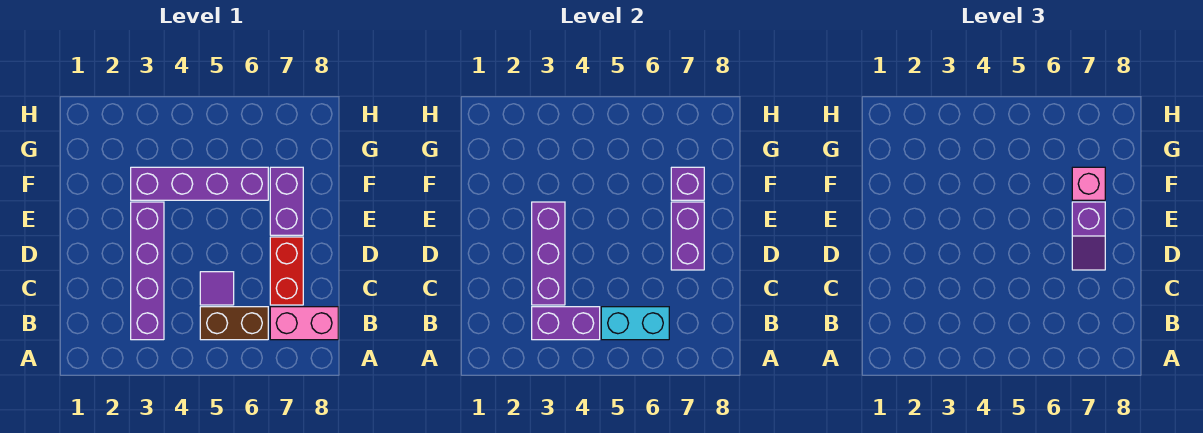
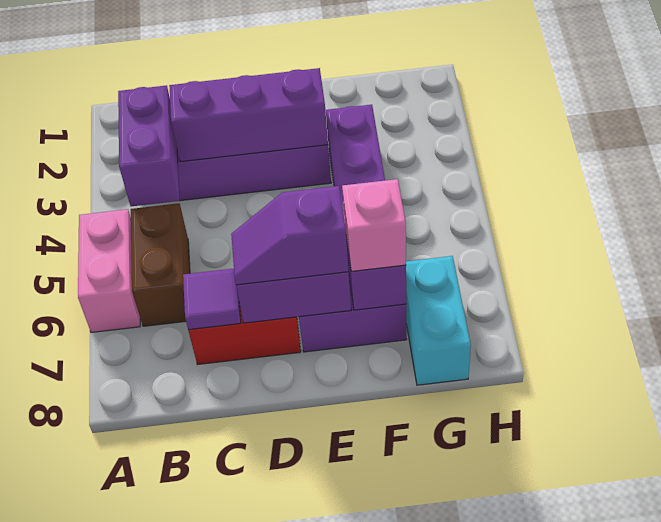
cyan 1x2 brick [601,307,669,340] -> cyan 1x2 brick moved to [406,256,471,385]
pink 1x2 brick [270,307,338,340] -> pink 1x2 brick moved to [78,209,140,332]
purple 1x1 tile [200,272,234,305] -> purple 1x1 tile moved to [183,269,241,330]

